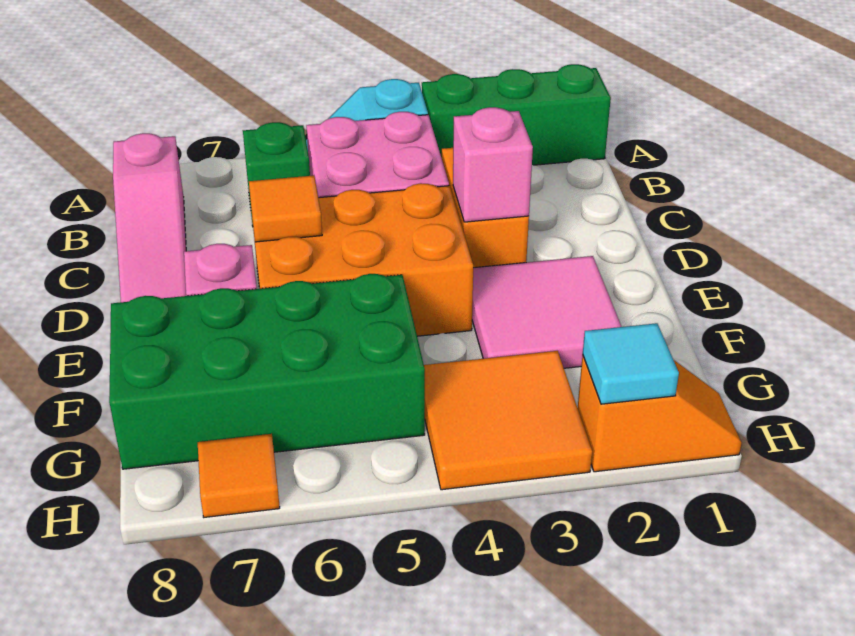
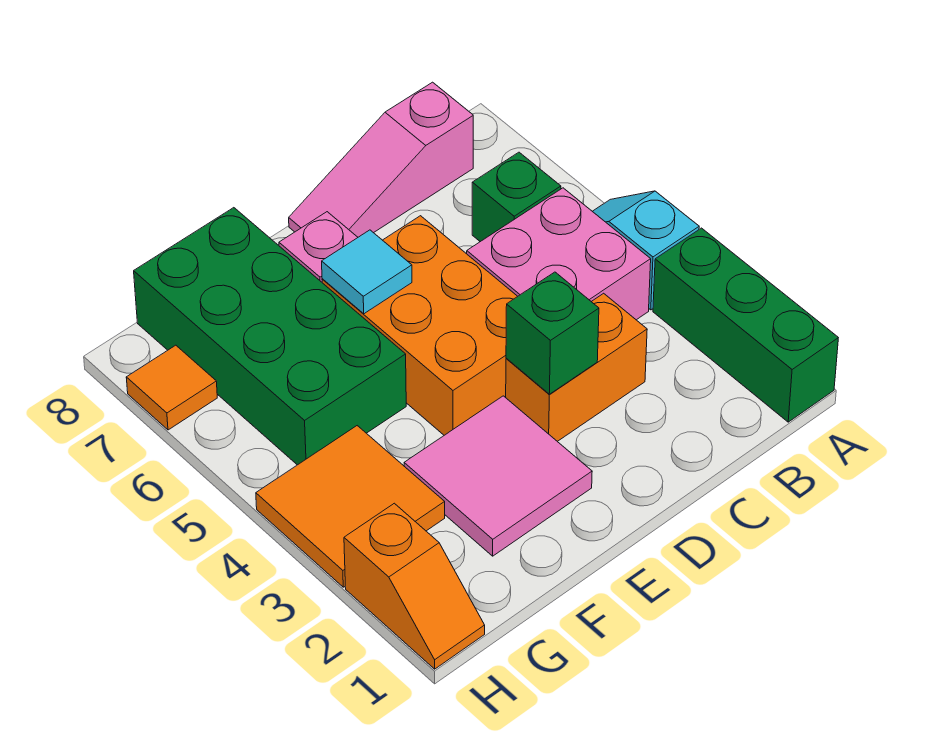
pink 1x1 brick [453,107,533,222] -> green 1x1 brick [506,272,599,394]
orange 1x1 tile [249,175,322,242] -> none
cyan 1x1 tile [583,323,679,404] -> cyan 1x1 tile moved to [322,230,412,314]

